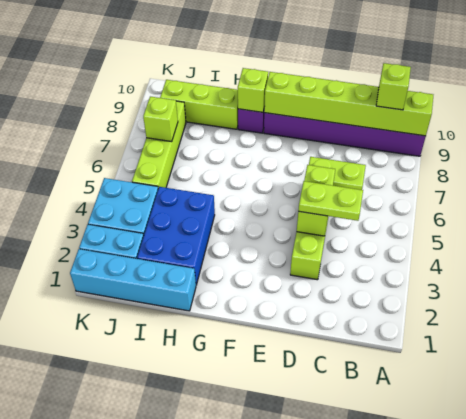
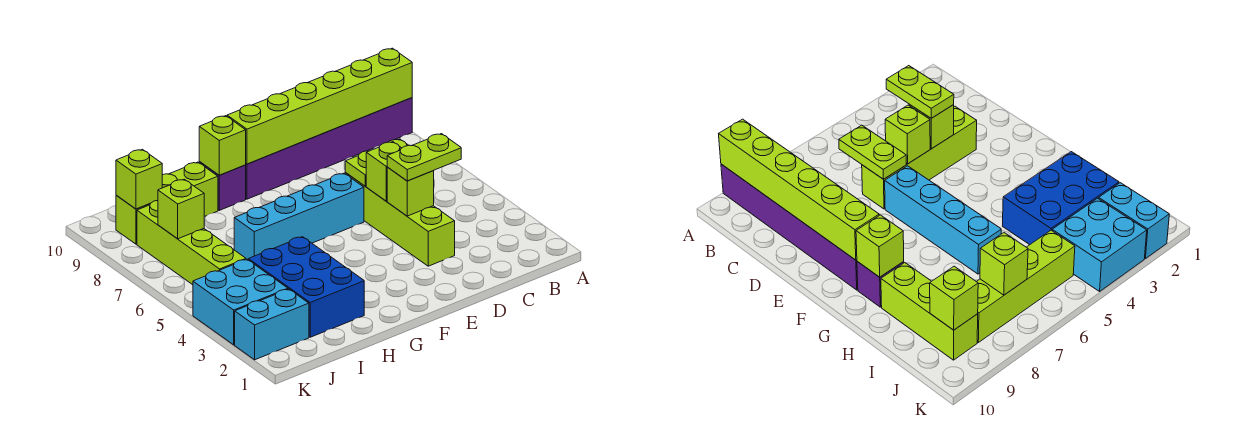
lime 1x1 brick [376,63,411,110] -> lime 1x1 brick moved to [116,149,162,209]
cyan 1x4 brick [70,249,196,311] -> cyan 1x4 brick moved to [234,173,364,259]

